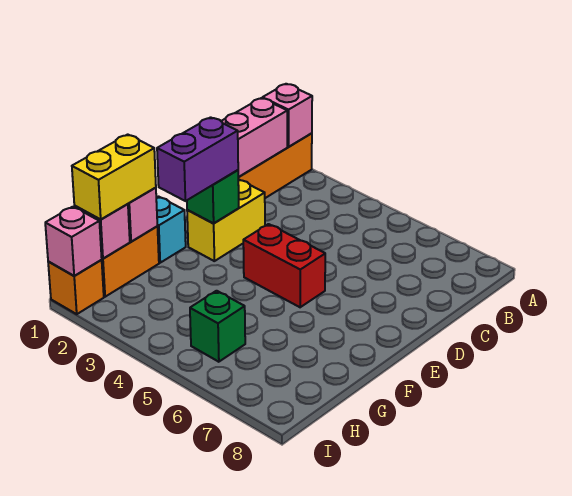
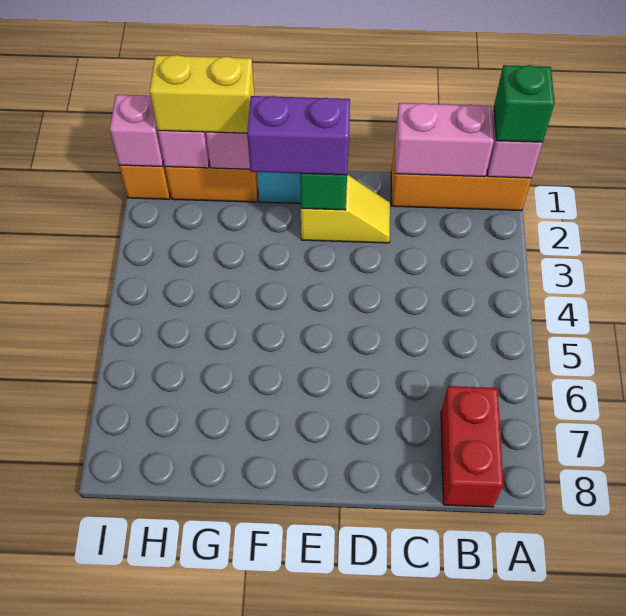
yellow 1x2 brick [187,179,265,261] -> yellow 1x2 slope [301,175,390,243]
red 1x2 brick [243,224,325,307] -> red 1x2 brick moved to [441,386,503,507]
green 1x1 brick [190,291,245,362] -> green 1x1 brick moved to [494,65,555,142]

